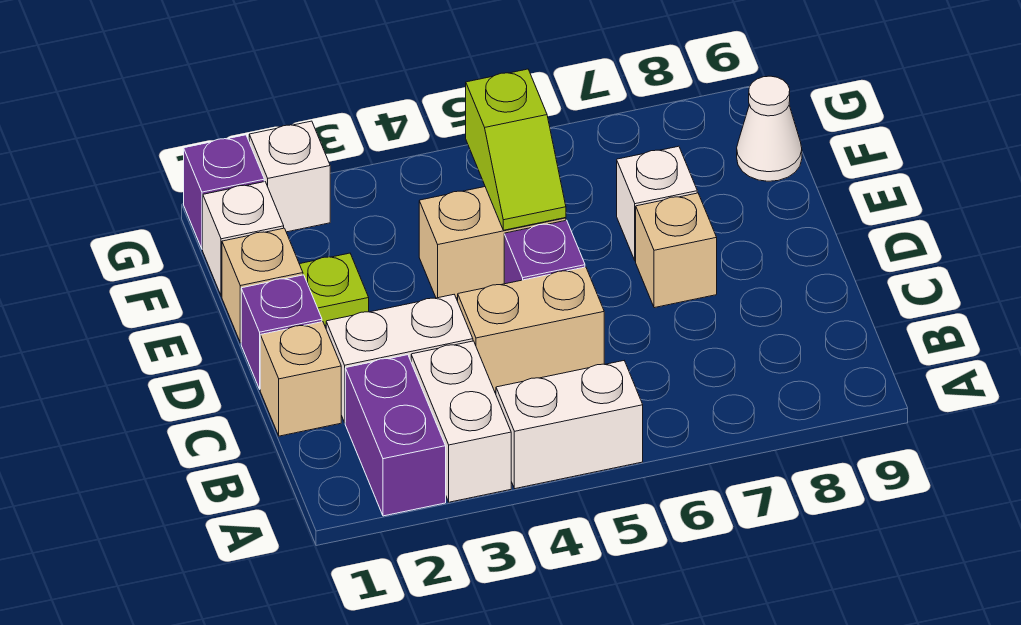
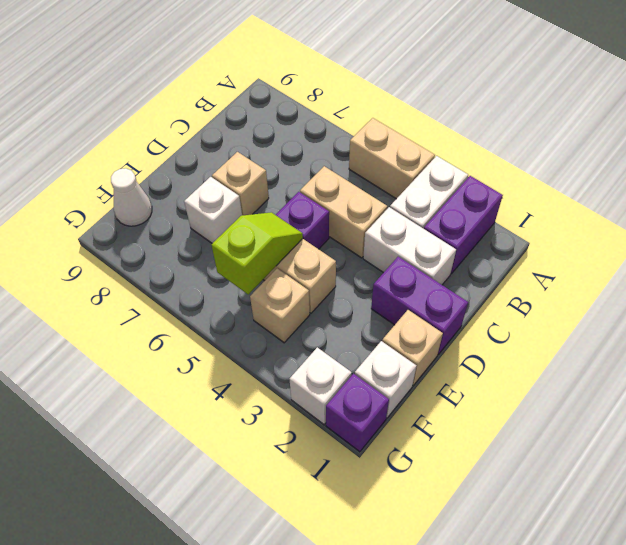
white 1x2 brick [496,361,643,489] -> tan 1x2 brick [349,118,435,199]
tan 1x1 brick [260,322,341,436] -> tan 1x1 brick moved to [250,268,310,343]
purple 1x1 brick [241,275,322,389] -> purple 1x2 brick [371,257,468,354]
lime 1x1 plate [300,253,369,325] -> none

